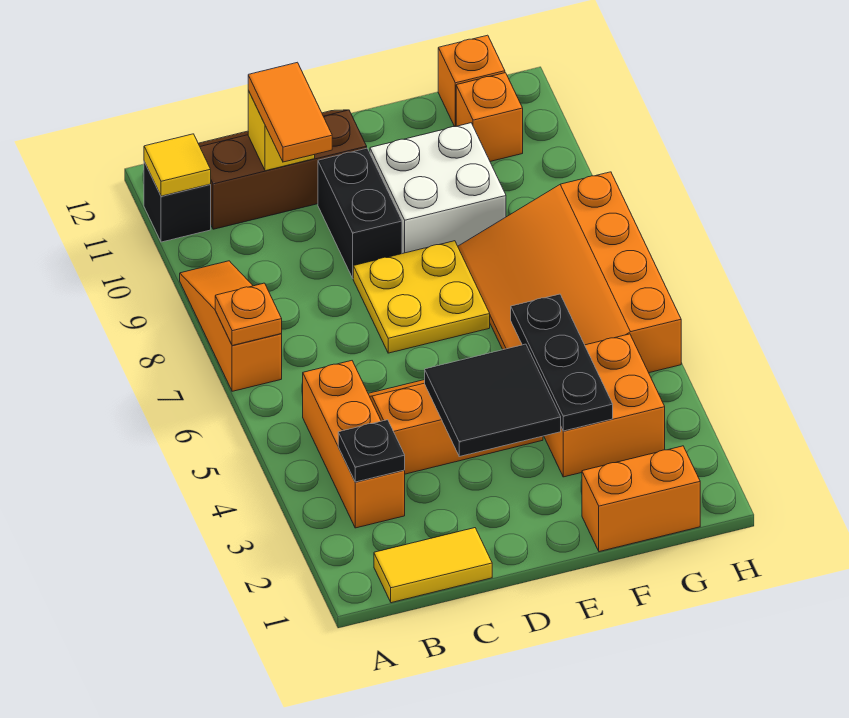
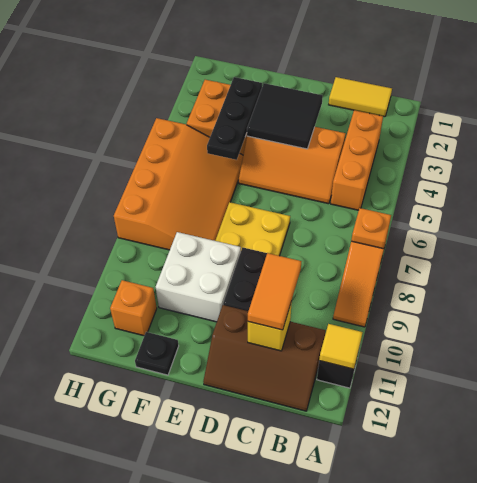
black 1x1 plate [338,420,405,482] -> black 1x1 plate moved to [135,332,179,375]
orange 1x2 brick [582,446,700,552] -> none
orange 1x1 brick [438,35,505,127] -> none

